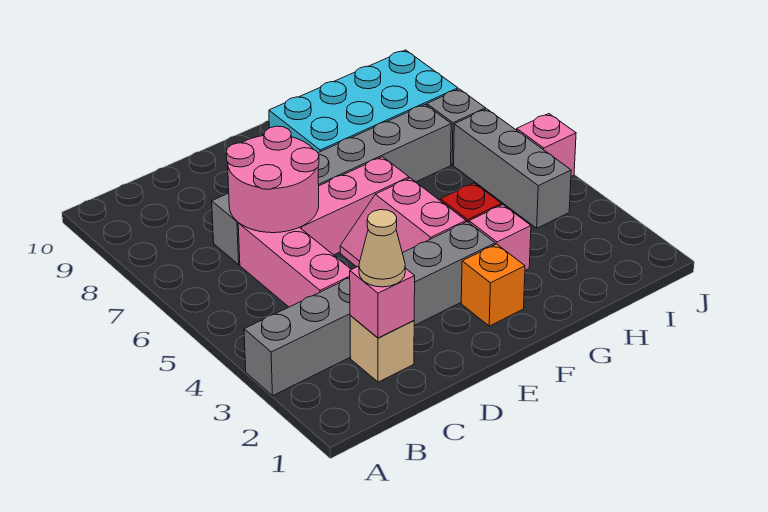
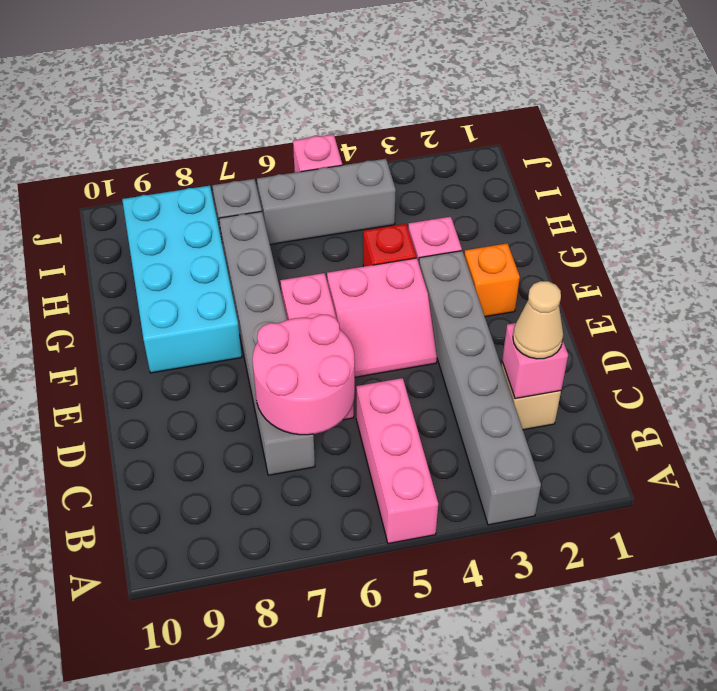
pink 1x3 brick [238,223,351,307] -> pink 1x3 brick turned to [356,378,438,544]

